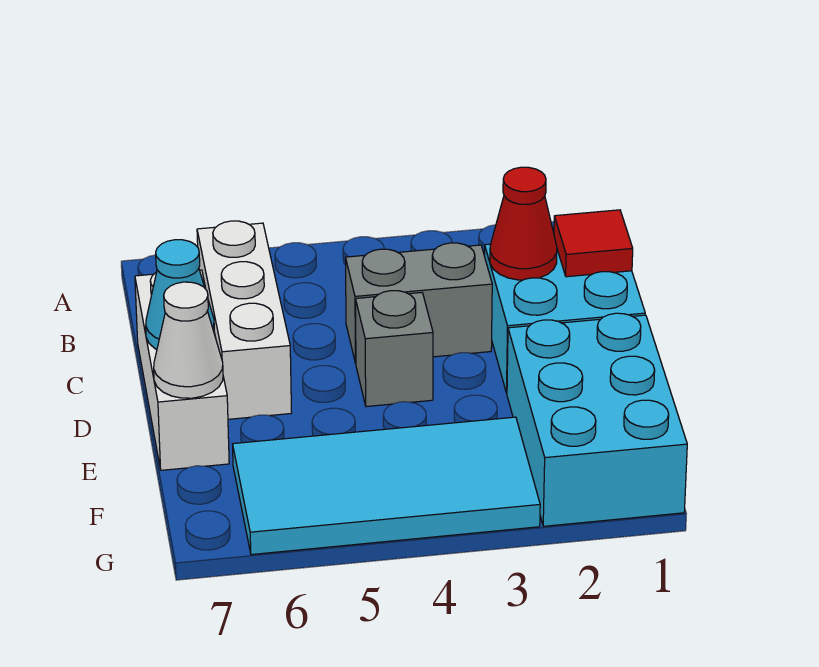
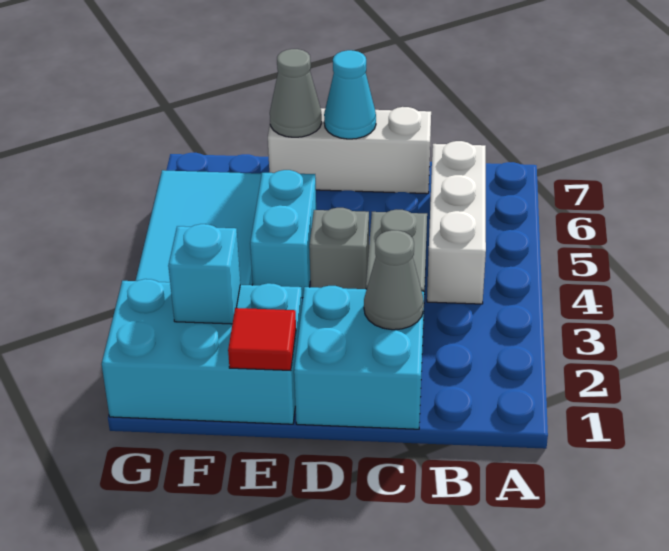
white 1x3 brick [197,221,292,419] -> white 1x3 brick turned to [427,141,486,304]
red 1x1 tile [554,210,633,277] -> red 1x1 tile moved to [228,308,296,370]
red 1x1 cone [490,167,557,280] -> grey 1x1 cone [364,230,424,330]
none -> cyan 1x2 brick [250,170,316,298]
white 1x1 cone [154,282,223,398] -> grey 1x1 cone [270,49,322,137]
none -> cyan 1x1 brick [168,224,240,324]

